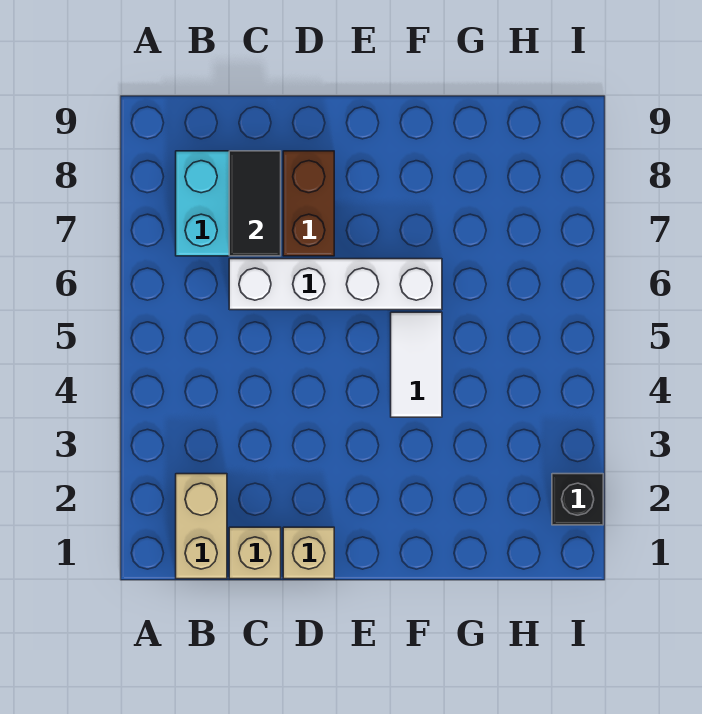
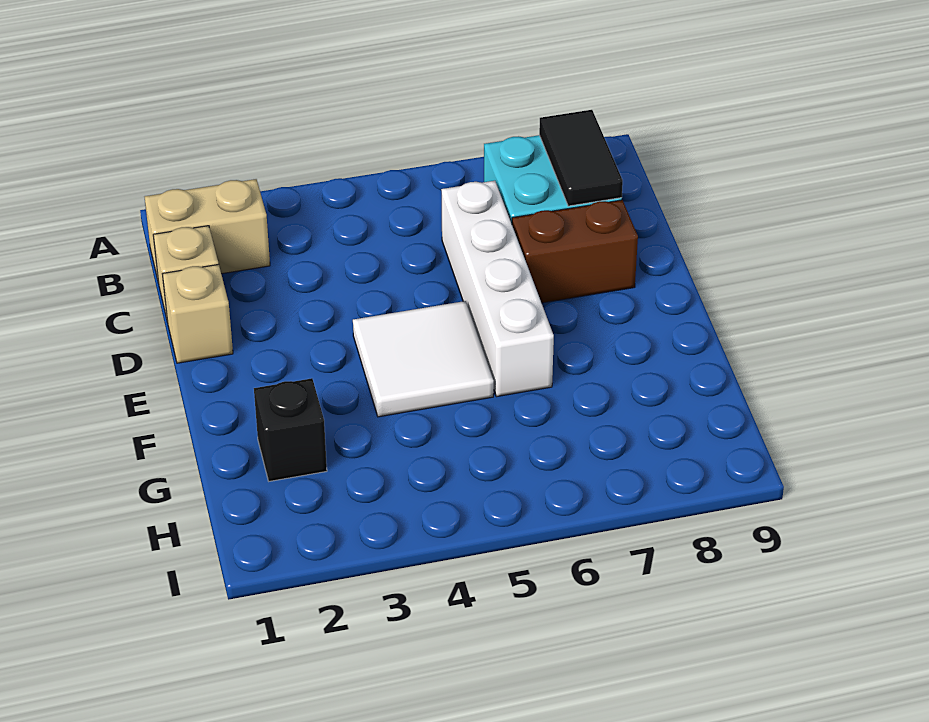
black 1x2 tile [229,151,281,256] -> black 1x2 tile turned to [539,110,623,206]
white 1x2 tile [391,312,442,417] -> white 2x2 tile [353,301,494,417]
black 1x1 brick [552,474,603,525] -> black 1x1 brick moved to [254,378,327,481]

